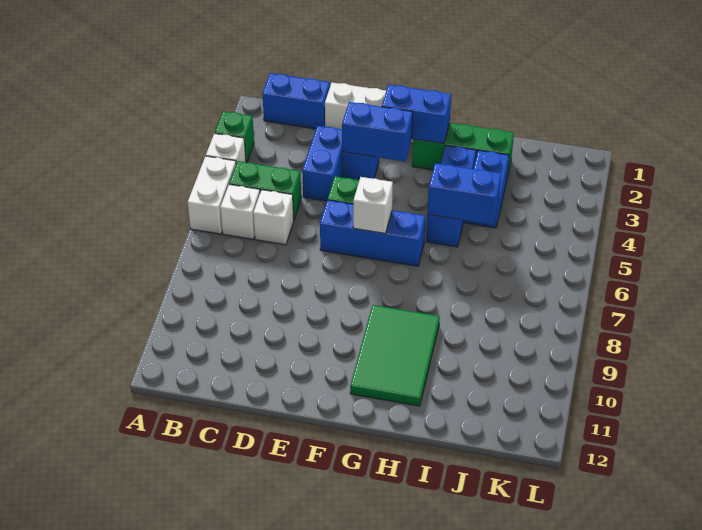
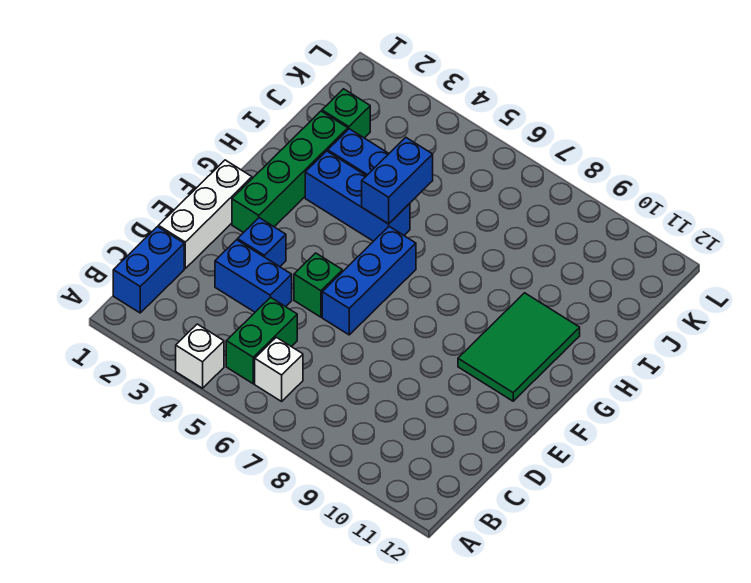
green 1x1 brick [215,111,254,163] -> green 1x1 brick moved to [322,89,370,138]
white 1x2 brick [188,156,236,234] -> none
white 1x1 brick [253,190,294,245] -> none
blue 1x2 brick [342,102,413,161] -> none
blue 1x2 brick [382,85,451,144] -> none
white 1x1 brick [353,177,393,233] -> none
green 1x3 brick [412,123,514,177] -> green 1x4 brick [232,111,348,233]
green 2x3 tile [350,305,440,406] -> green 2x3 tile turned to [458,293,580,401]

